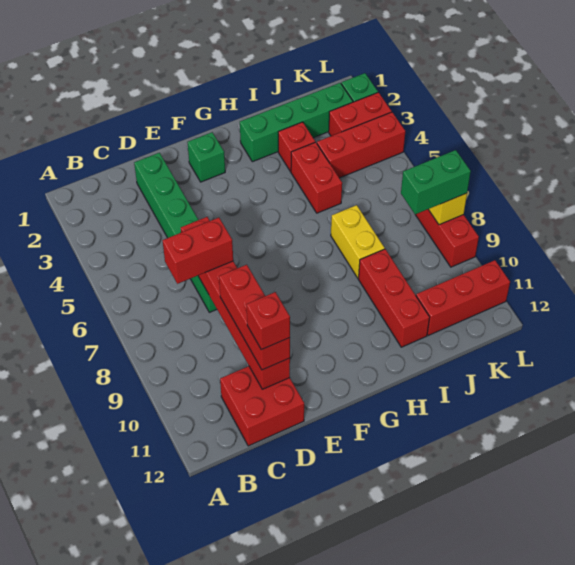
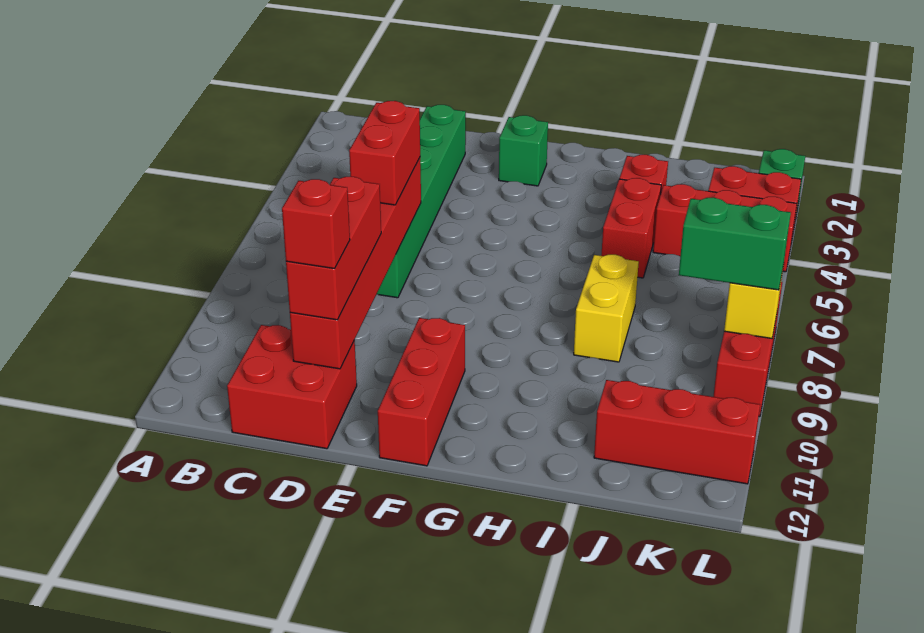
red 1x2 brick [162,218,233,284] -> red 1x2 brick turned to [349,101,420,205]
green 1x4 brick [240,83,353,162] -> none
red 1x3 brick [358,249,430,347] -> red 1x3 brick moved to [378,318,465,466]

